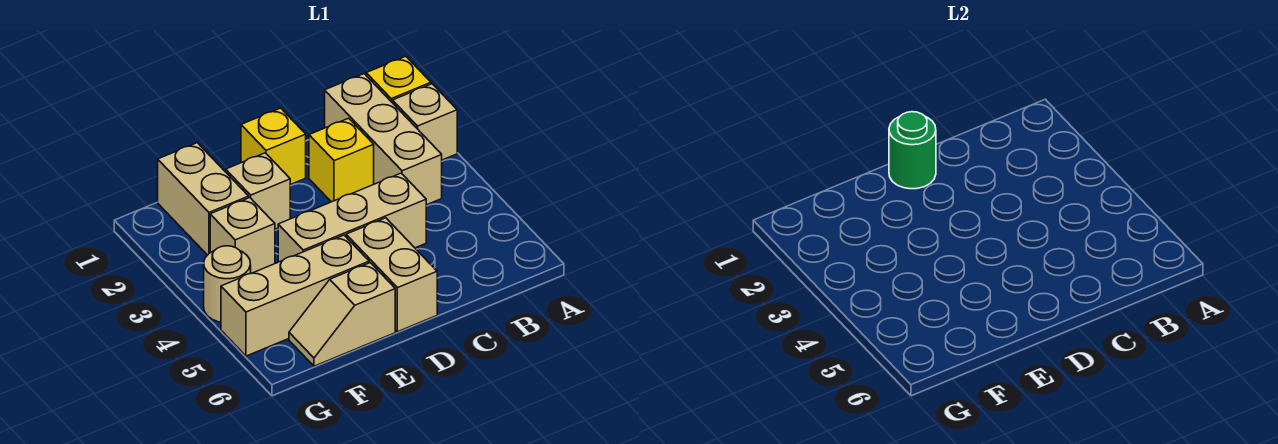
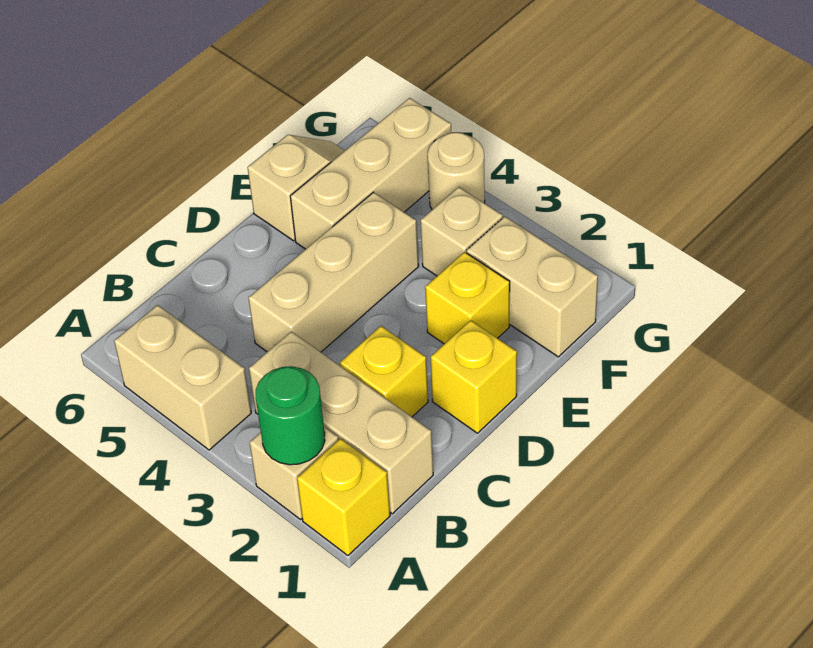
green 1x1 round brick [889,112,936,189] -> green 1x1 round brick moved to [256,366,325,465]
tan 1x2 brick [346,218,437,332] -> tan 1x2 brick moved to [114,305,251,450]
tan 1x1 brick [226,153,290,229] -> yellow 1x1 brick [425,252,510,344]

